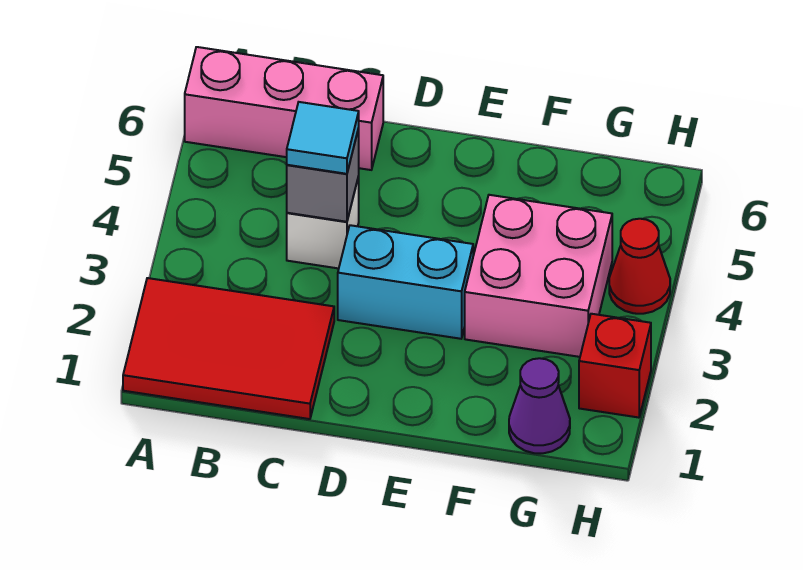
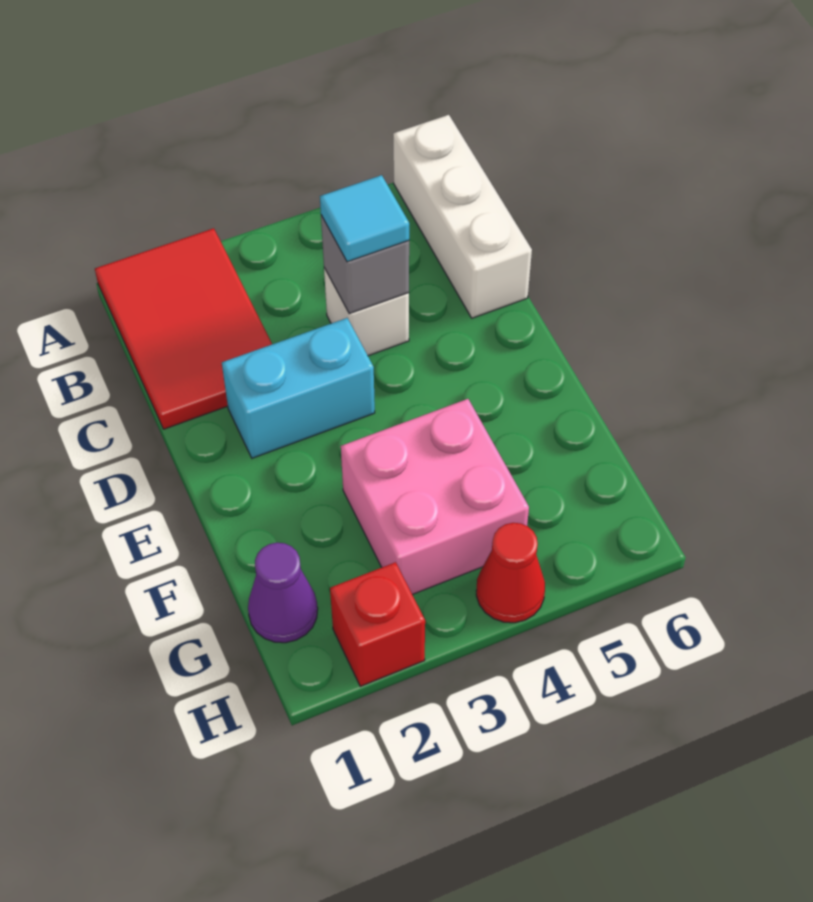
pink 1x3 brick [185,47,383,170] -> white 1x3 brick [393,115,532,318]
cyan 1x2 brick [338,225,473,339] -> cyan 1x2 brick turned to [222,318,375,458]

